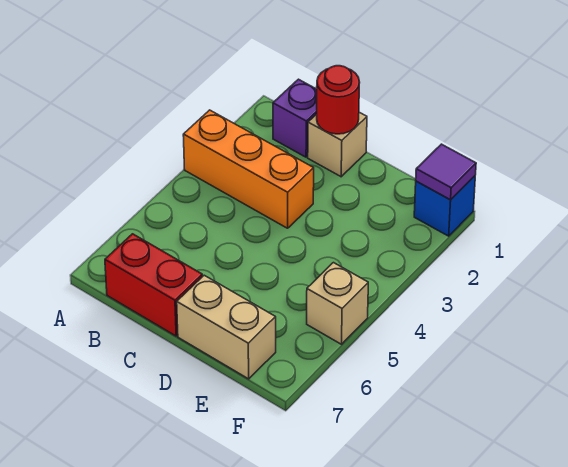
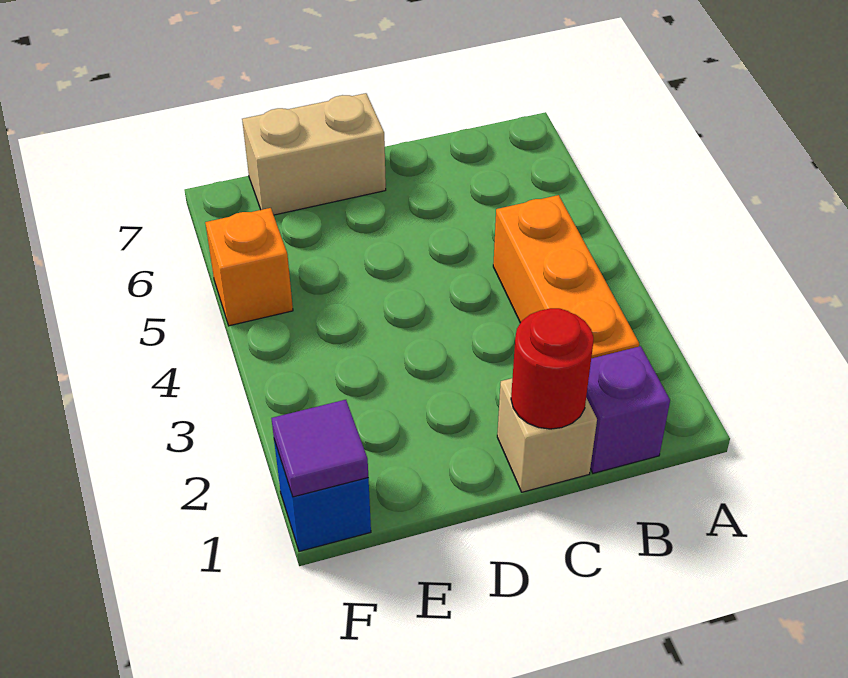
orange 1x3 brick [183,110,314,228] -> orange 1x3 brick turned to [493,195,639,358]
red 1x2 brick [105,234,202,336] -> none
tan 1x1 brick [307,263,368,344] -> orange 1x1 brick [205,208,293,326]

